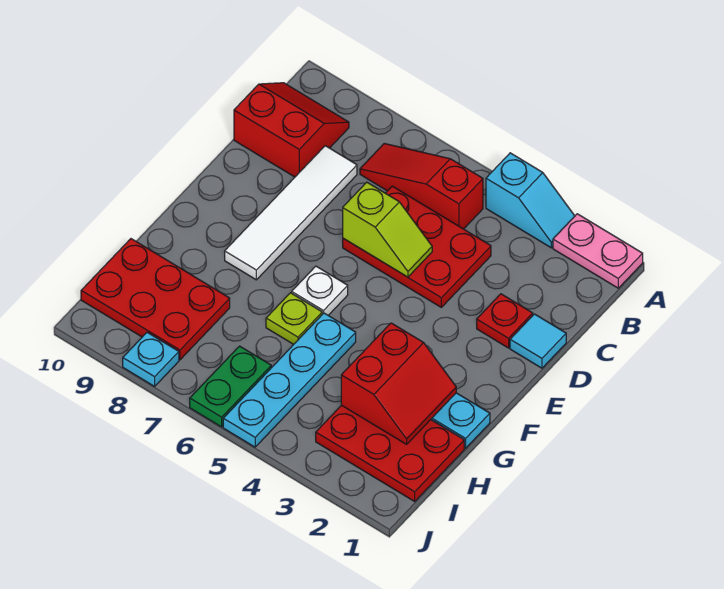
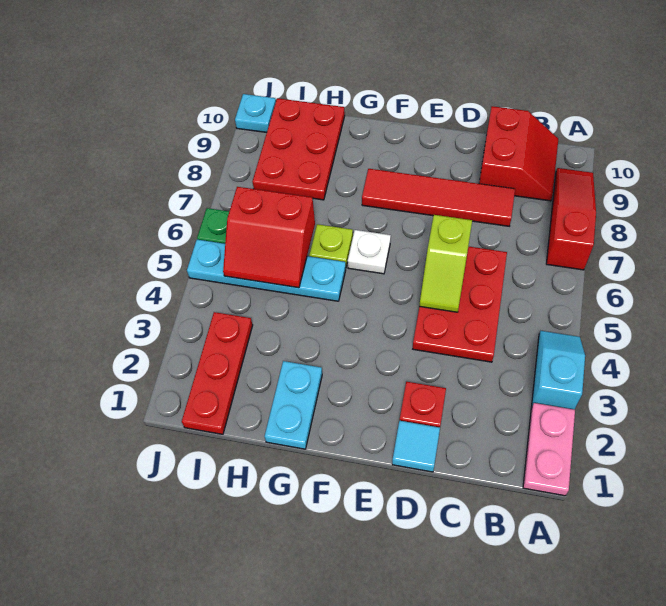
cyan 1x2 slope [486,153,575,248] -> cyan 1x2 slope turned to [532,331,585,410]
red 1x3 slope [360,143,483,229] -> red 1x3 slope moved to [546,168,596,270]
white 1x4 tile [225,146,357,280] -> red 1x4 tile [362,169,515,226]
red 2x2 slope [341,323,456,444] -> red 2x2 slope moved to [223,187,315,288]
red 2x3 plate [316,405,464,501] -> red 1x3 plate [182,312,253,434]
cyan 1x1 plate [123,332,179,386] -> cyan 1x1 plate moved to [235,94,276,132]

